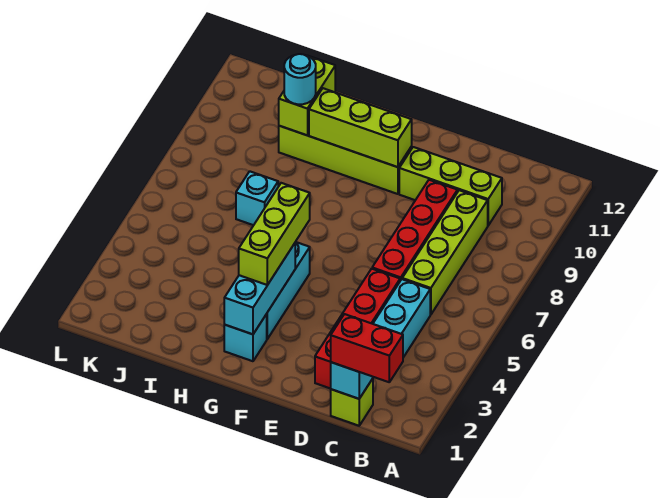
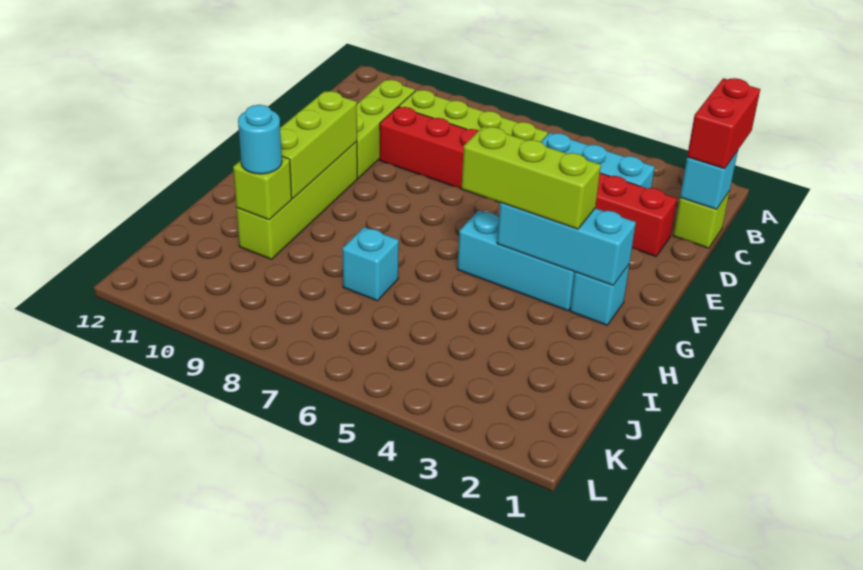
lime 1x2 brick [279,56,335,135] -> lime 1x1 brick [233,156,292,220]

